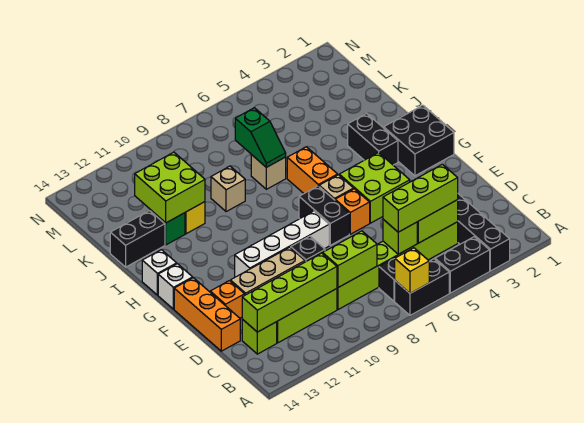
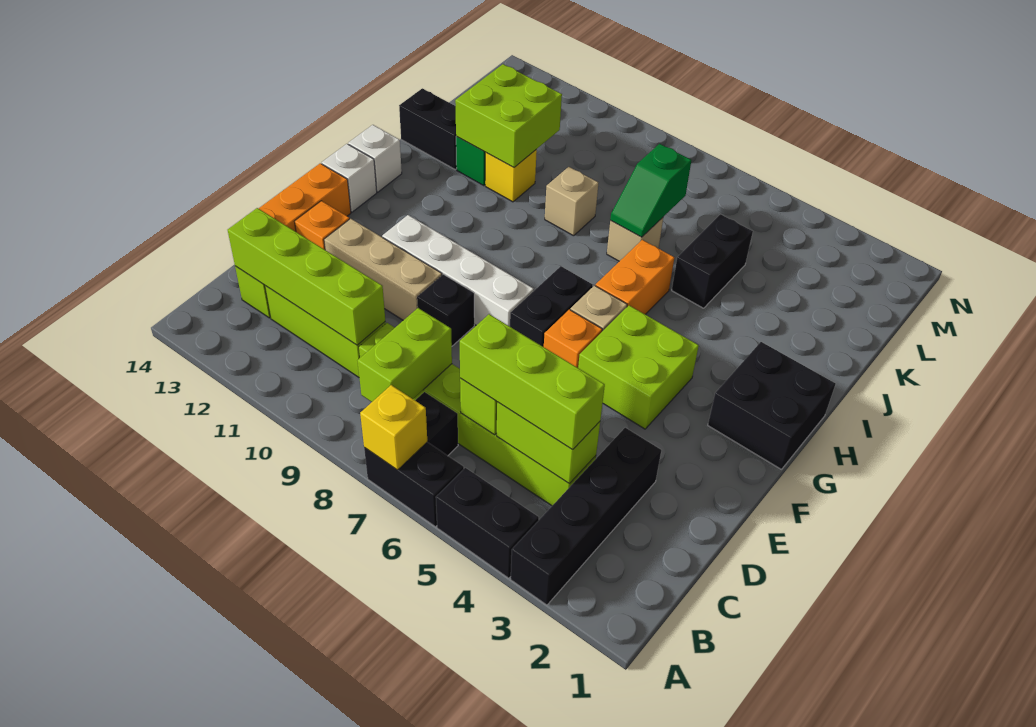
lime 1x2 brick [323,231,377,287] -> lime 1x2 brick turned to [358,308,452,402]
black 1x2 brick [348,113,398,165] -> black 1x2 brick moved to [672,214,753,308]

